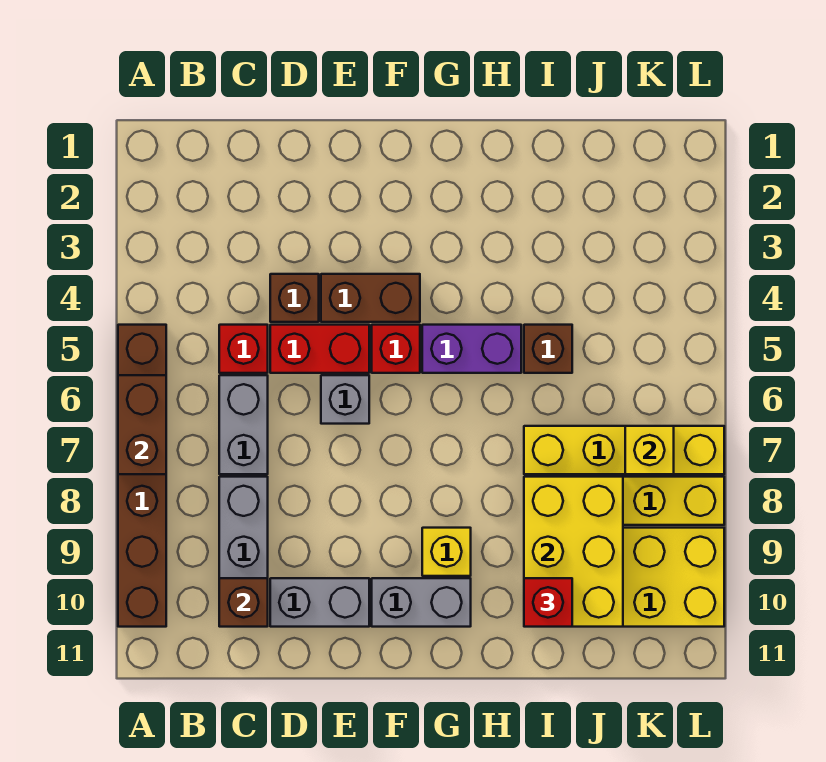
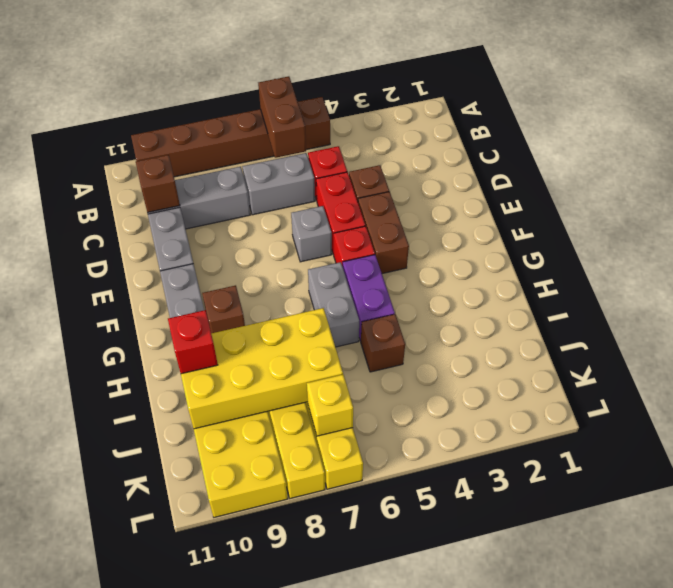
brown 1x2 brick [118,375,166,474] -> brown 1x2 brick turned to [258,76,306,158]
none -> grey 1x2 brick [308,262,359,347]
yellow 1x1 brick [422,528,471,576] -> brown 1x1 brick [202,285,245,333]
yellow 2x3 brick [524,477,623,627] -> yellow 2x4 brick [181,308,343,429]

